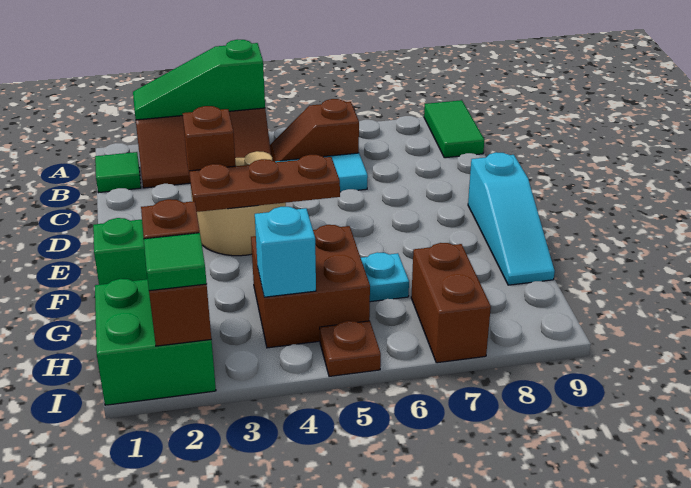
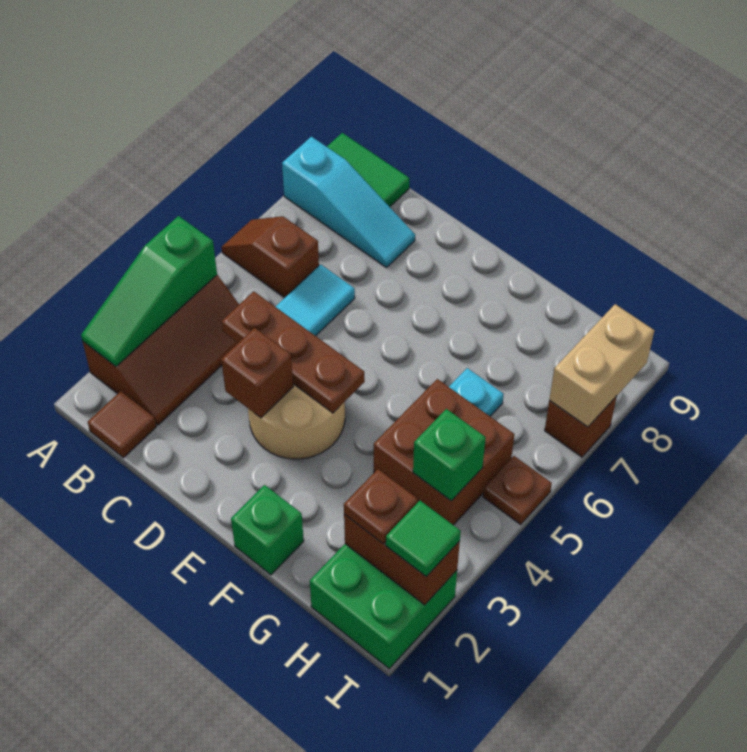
green 1x1 tile [95,152,141,193] -> brown 1x1 tile [88,391,156,458]
brown 1x2 slope [270,99,359,161] -> brown 1x2 slope turned to [222,216,319,298]
brown 1x3 plate [189,155,340,212] -> brown 1x3 plate turned to [222,291,365,413]
cyan 1x3 slope [468,152,555,285] -> cyan 1x3 slope moved to [282,137,415,268]
cyan 1x1 brick [255,207,316,297] -> green 1x1 brick [413,409,486,501]
brown 1x2 brick [411,243,491,363] -> brown 1x1 brick [545,396,617,457]
none -> tan 1x2 brick [549,304,654,427]

